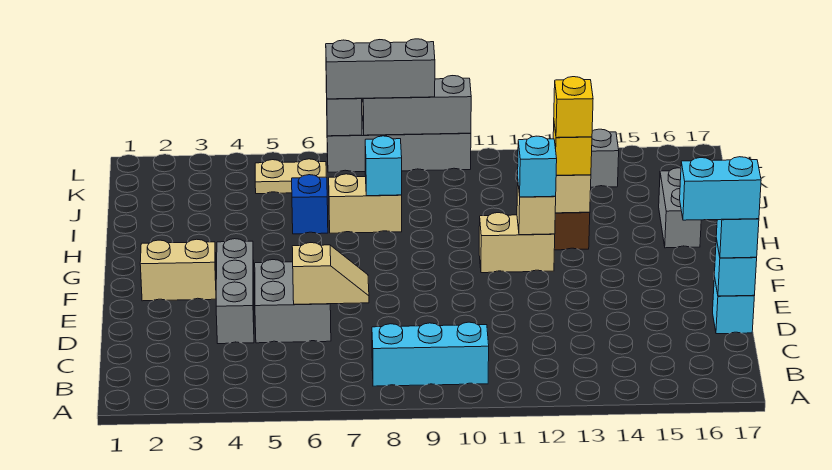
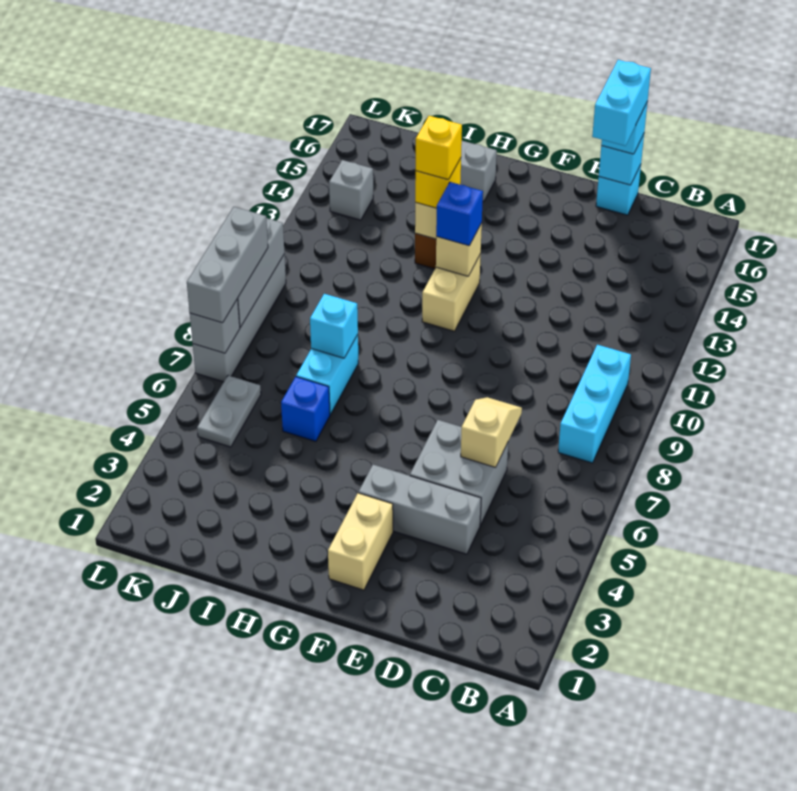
cyan 1x1 brick [518,136,557,197] -> blue 1x1 brick [436,182,483,246]
tan 1x2 brick [329,174,402,233] -> cyan 1x2 brick [296,334,358,414]
tan 1x2 plate [255,159,326,194] -> grey 1x2 plate [197,376,261,447]

